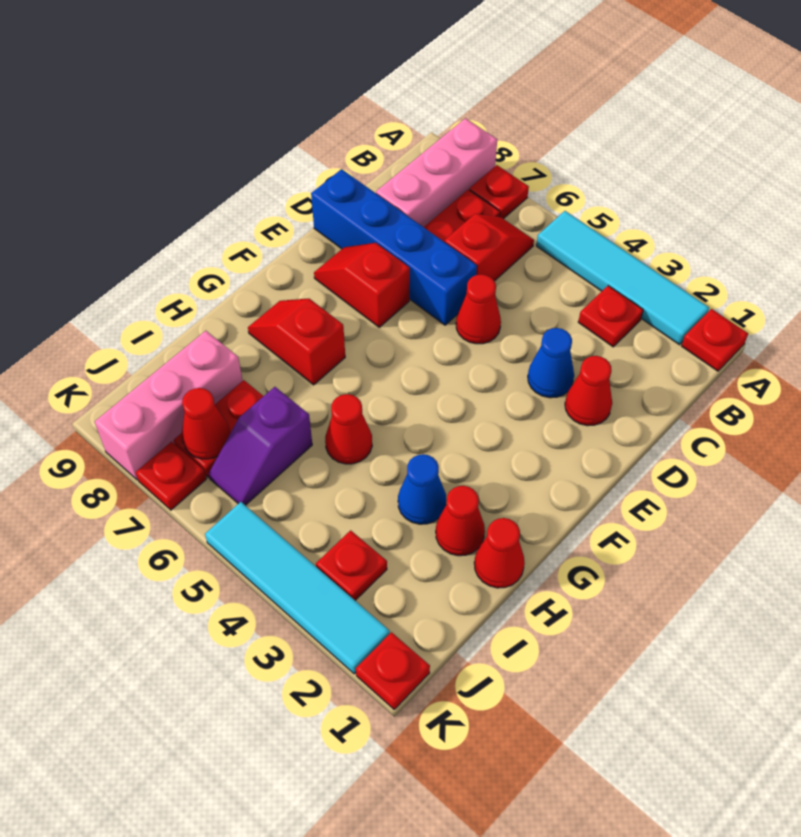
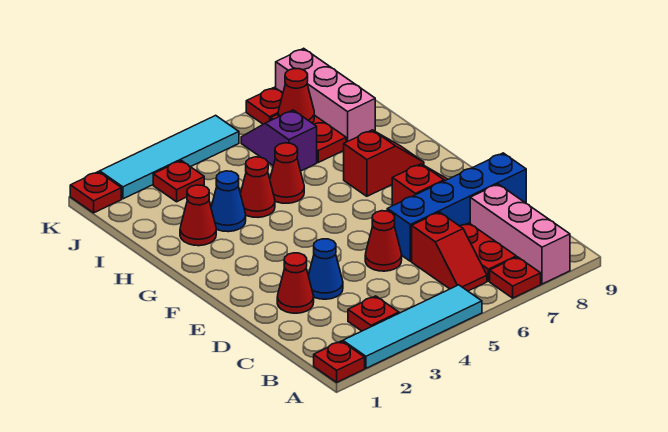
red 1x1 cone [474,518,525,588] -> red 1x1 cone moved to [240,157,275,217]

